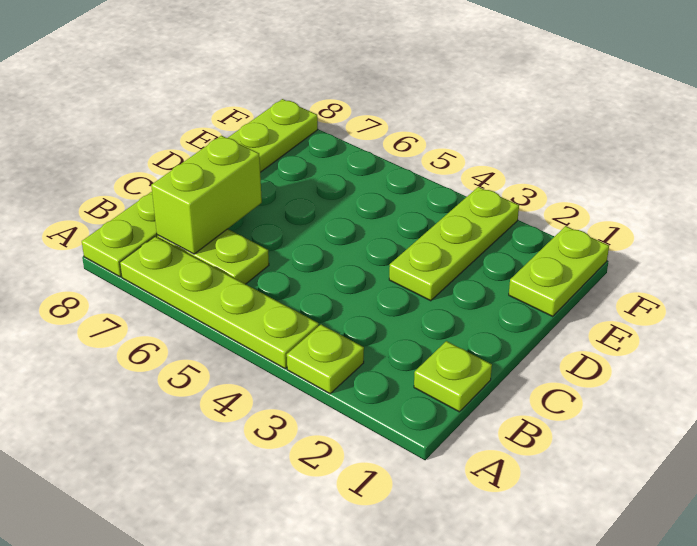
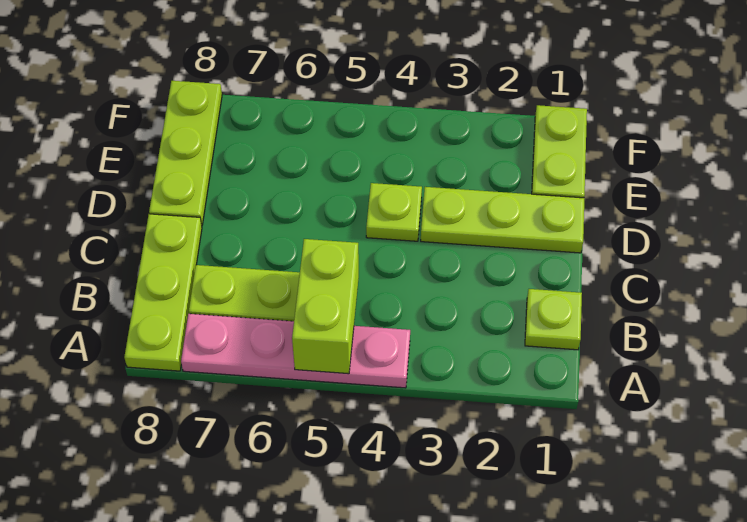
lime 1x1 plate [287,325,364,394] -> lime 1x1 plate moved to [366,183,422,241]
lime 1x4 plate [120,236,319,369] -> pink 1x4 plate [181,314,410,388]
lime 1x2 brick [151,136,262,254] -> lime 1x2 brick moved to [292,239,359,374]
lime 1x3 plate [389,187,519,301] -> lime 1x3 plate turned to [421,187,584,253]

